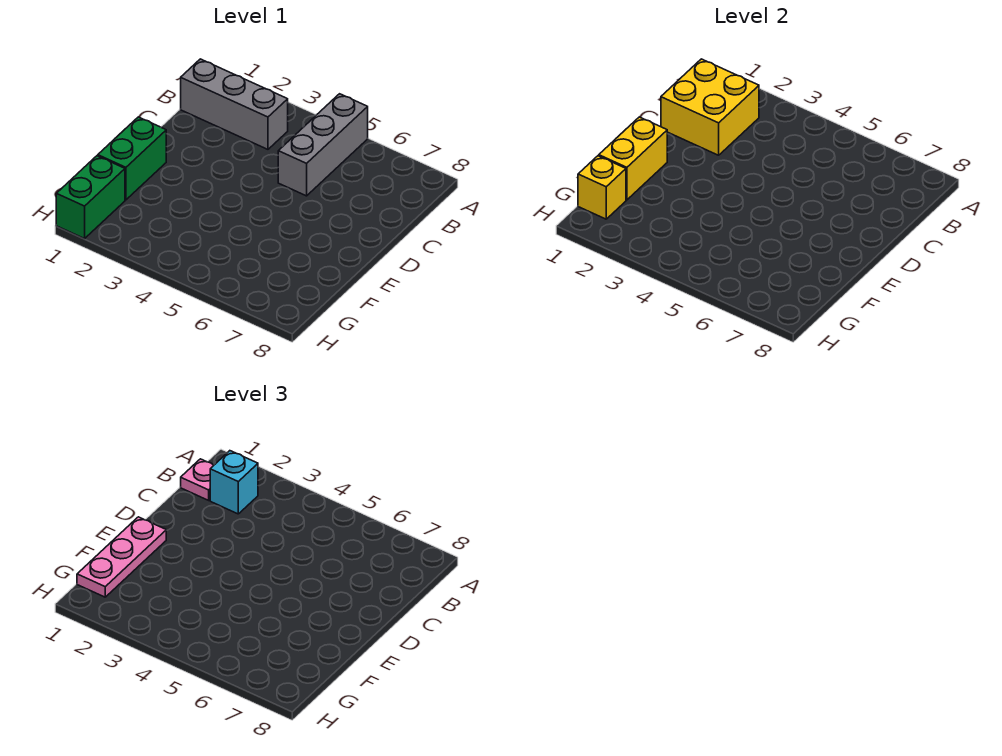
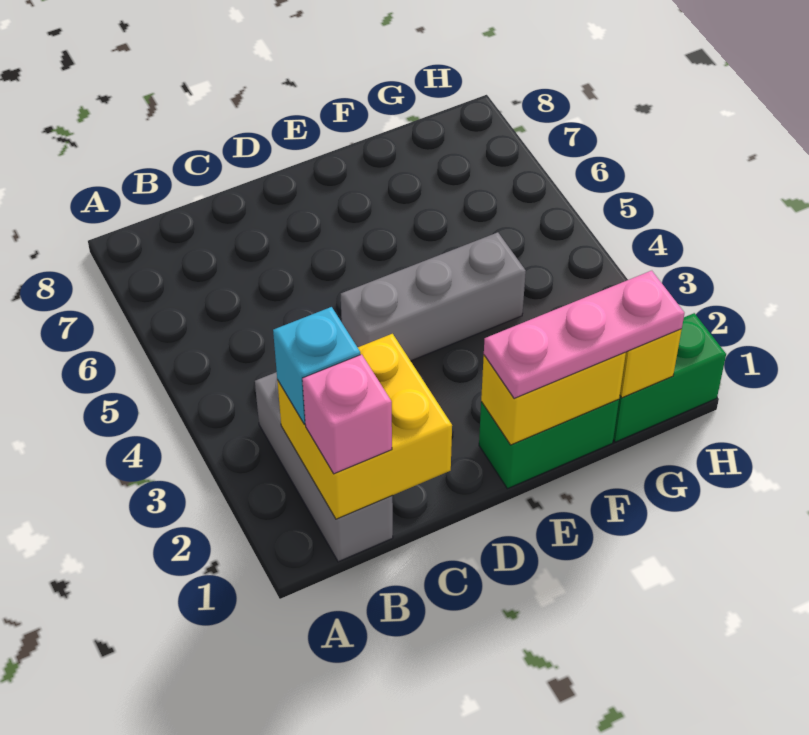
grey 1x3 brick [278,94,368,196] -> grey 1x3 brick moved to [341,232,526,361]
pink 1x1 plate [181,459,214,500] -> pink 1x1 brick [302,354,392,474]

